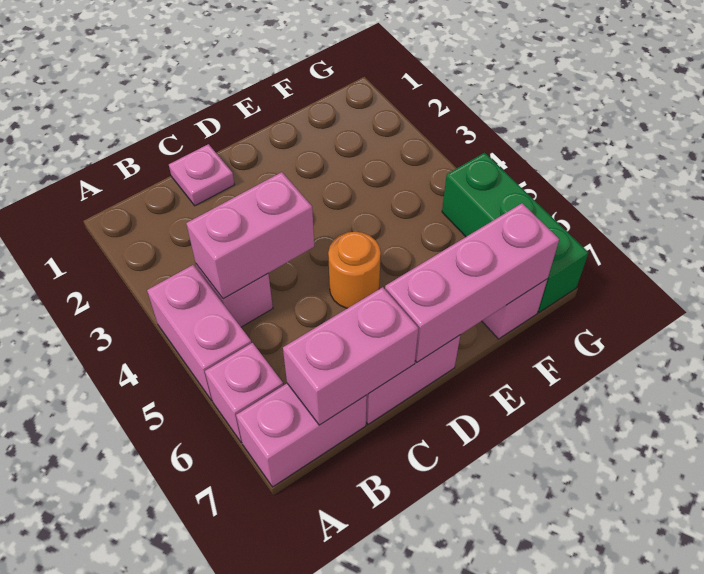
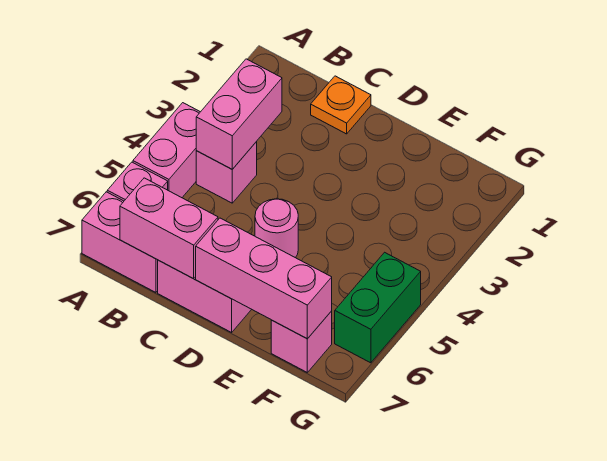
pink 1x2 brick [186,172,314,299] -> pink 1x2 brick turned to [196,59,282,169]
pink 1x1 plate [169,144,235,206] -> orange 1x1 plate [311,76,371,134]
orange 1x1 round brick [328,232,381,308] -> pink 1x1 round brick [255,199,298,258]
green 1x3 brick [442,153,588,312] -> green 1x2 brick [335,252,421,363]

